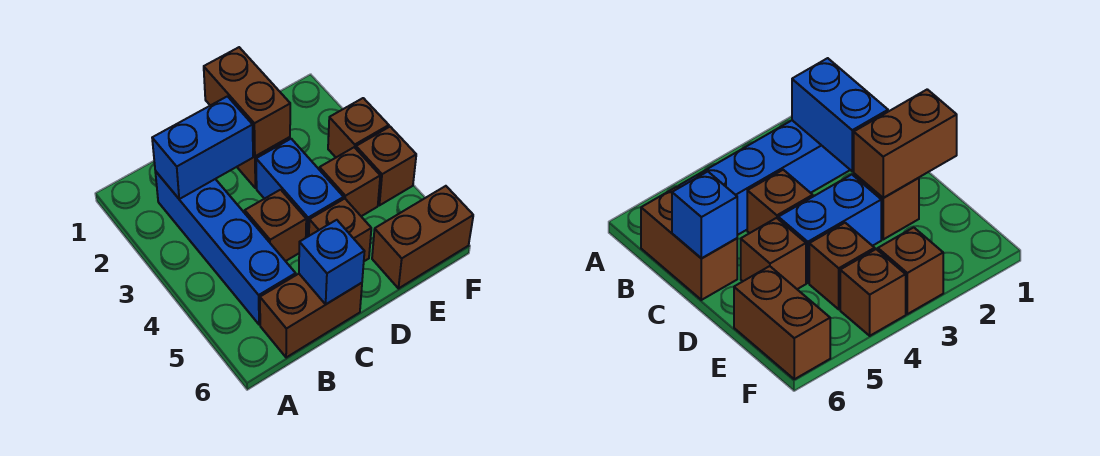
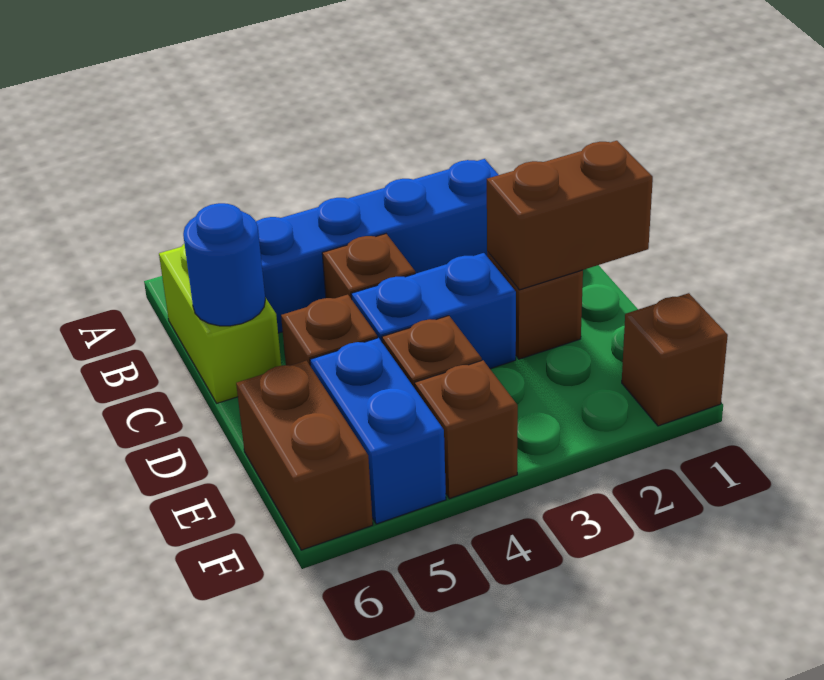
blue 1x2 brick [152,96,253,199] -> blue 1x2 brick moved to [310,338,446,524]
brown 1x2 brick [260,274,362,358] -> lime 1x2 brick [159,244,281,403]
blue 1x1 brick [299,220,365,304] -> blue 1x1 round brick [183,203,265,326]
brown 1x1 brick [328,98,389,157] -> brown 1x1 brick moved to [622,293,728,426]

